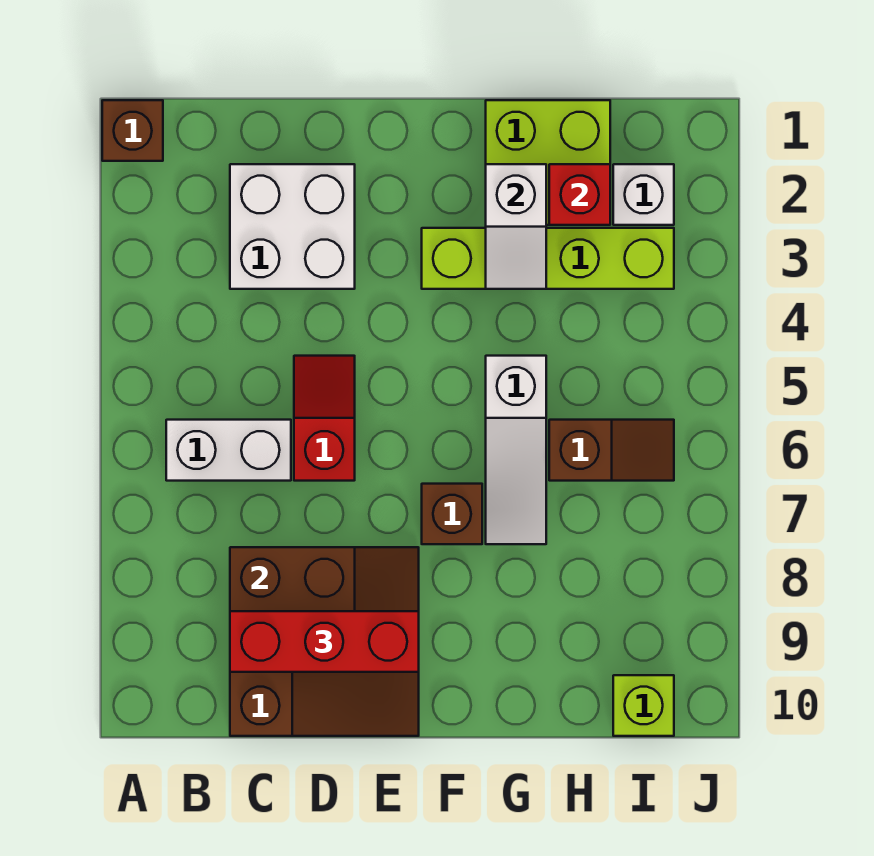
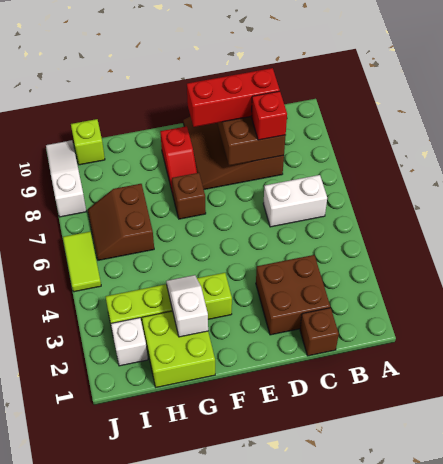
brown 1x1 brick [102,100,163,161] -> brown 1x1 brick moved to [300,308,339,356]
white 2x2 brick [230,164,355,289] -> brown 2x2 brick [256,255,330,335]
red 1x2 slope [294,356,355,481] -> red 1x2 slope moved to [160,126,197,194]
white 1x3 slope [486,356,546,544] -> white 1x3 slope moved to [46,140,86,217]
red 1x1 brick [549,164,610,225] -> red 1x1 brick moved to [251,91,287,140]
brown 1x2 slope [549,420,674,481] -> brown 2x2 slope [88,184,154,260]
none -> lime 1x2 tile [63,232,101,292]

